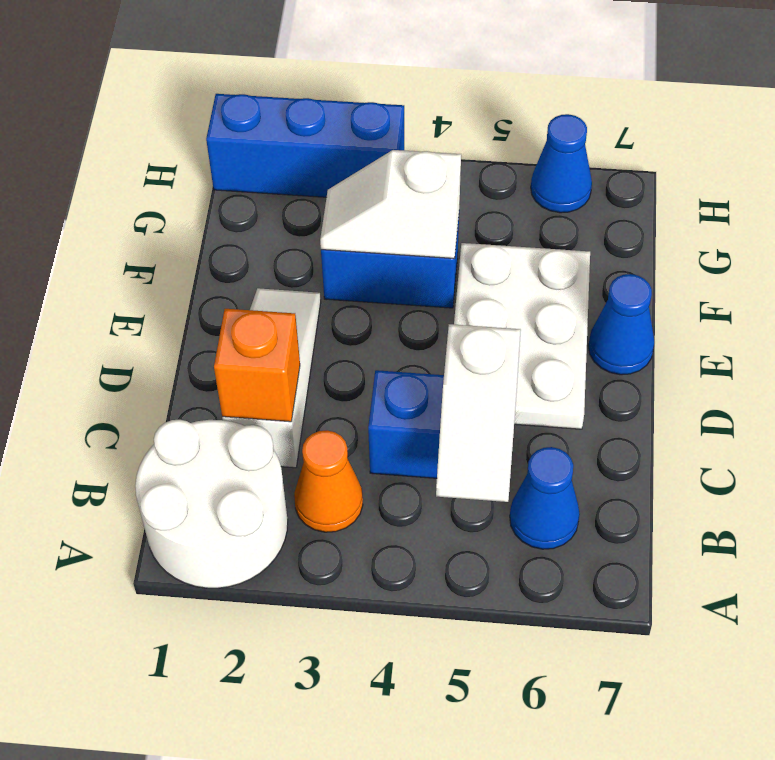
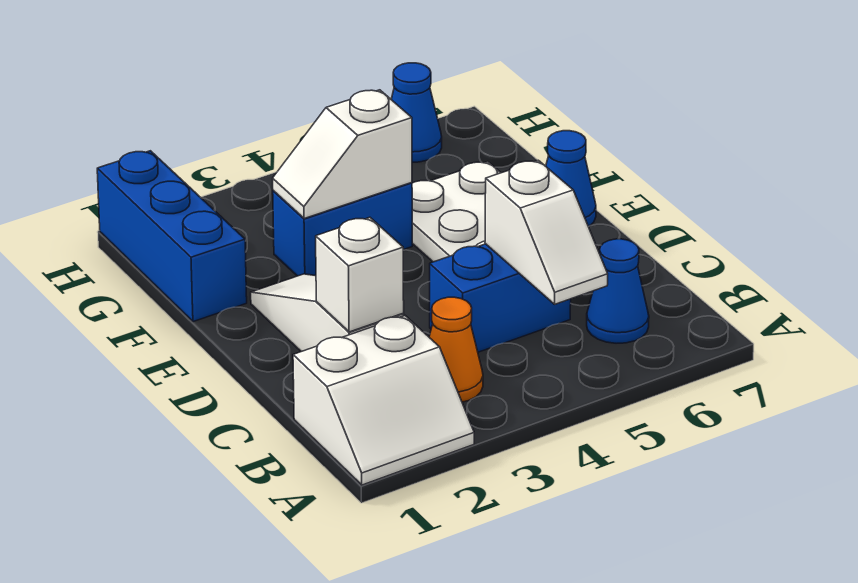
white 2x2 round brick [135,420,288,588] -> white 2x2 slope [293,316,474,485]
orange 1x1 brick [214,309,300,422] -> white 1x1 brick [316,217,404,332]
blue 1x3 brick [206,94,404,197] -> blue 1x3 brick turned to [97,151,247,322]

